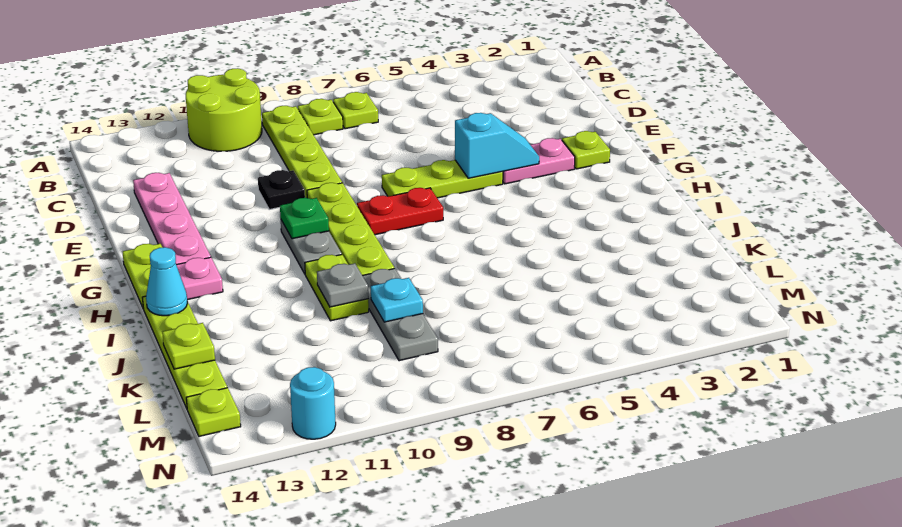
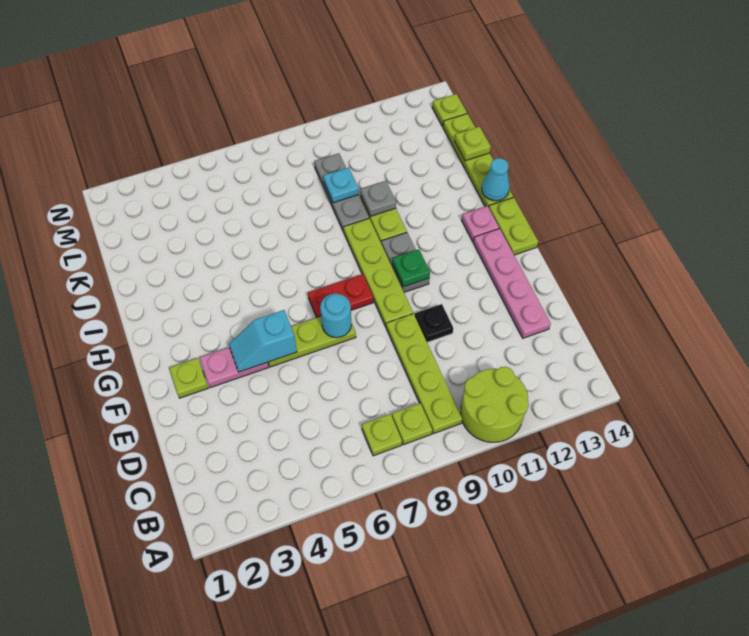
cyan 1x1 round brick [290,367,336,439] -> cyan 1x1 round brick moved to [320,294,351,338]

